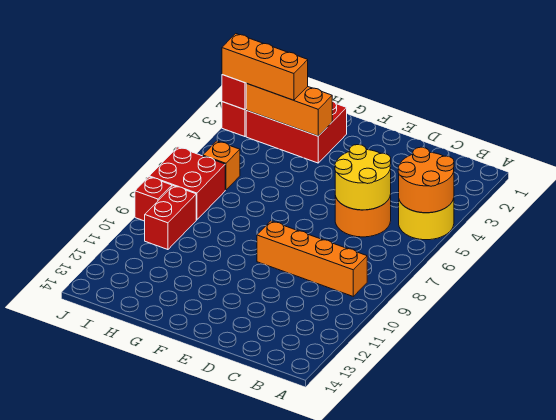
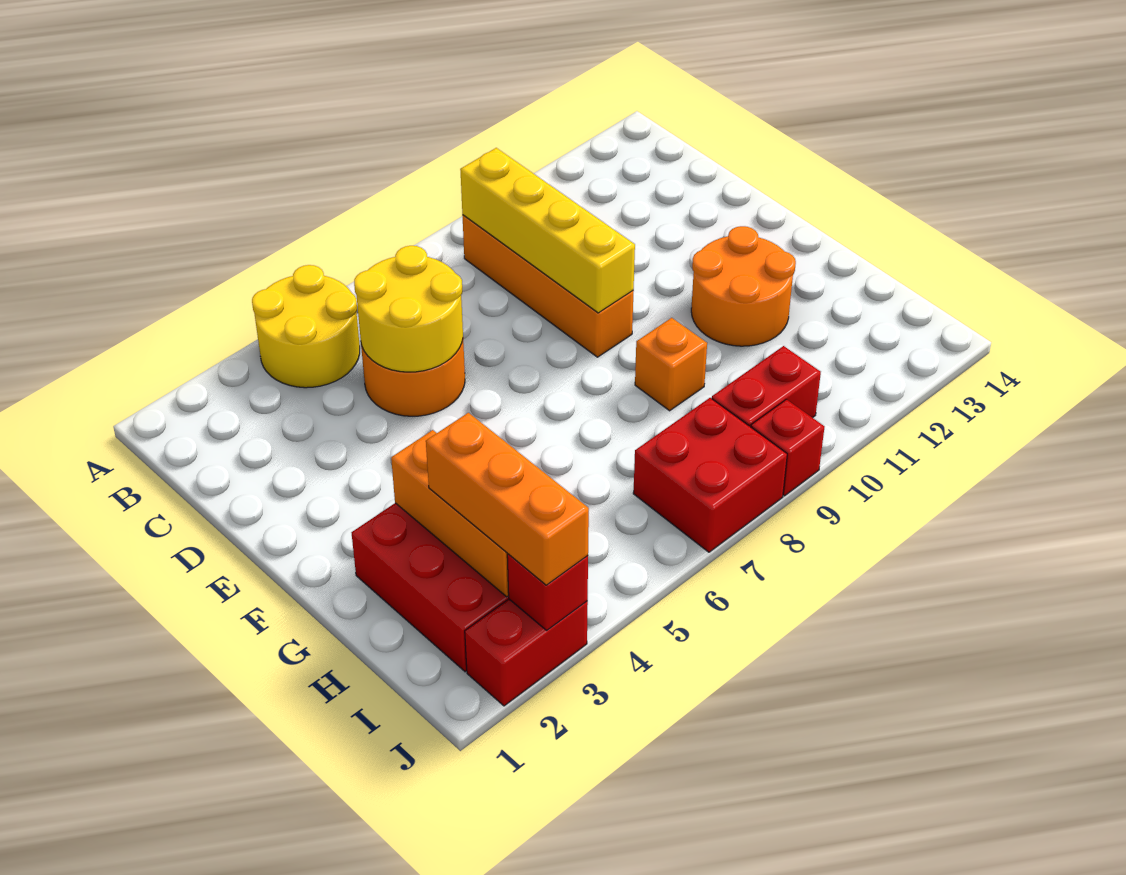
orange 2x2 round brick [398,147,454,213] -> orange 2x2 round brick moved to [691,226,796,346]
none -> yellow 1x4 brick [460,148,635,313]
orange 1x1 brick [203,141,240,190] -> orange 1x1 brick moved to [635,318,707,411]

